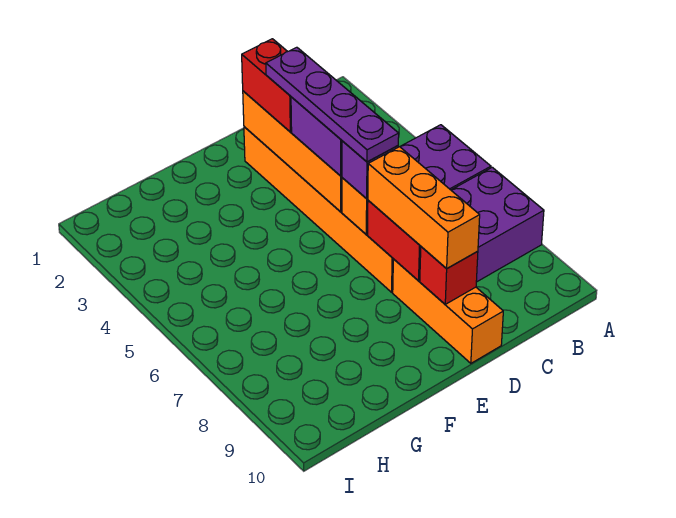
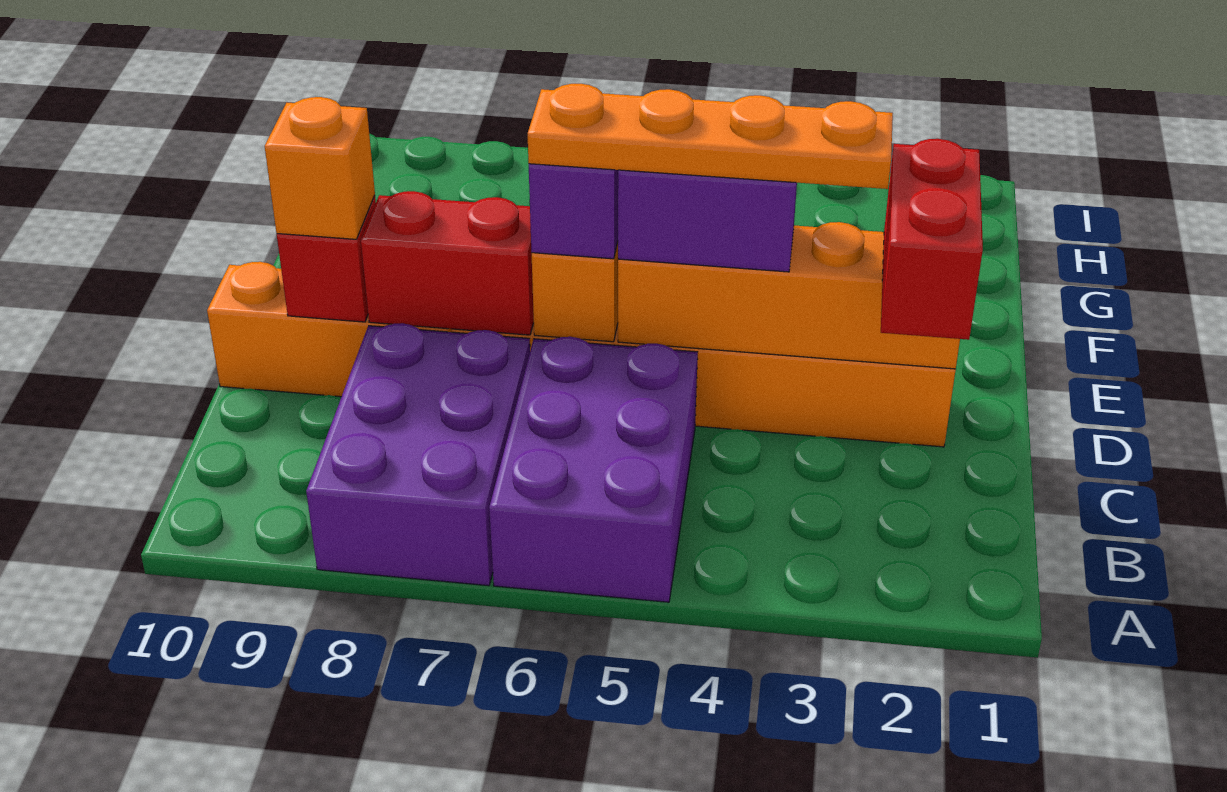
red 1x2 brick [242,39,292,132] -> red 1x2 brick turned to [881,139,983,340]
purple 1x4 plate [266,47,399,162] -> orange 1x4 plate [528,84,893,189]
orange 1x3 brick [368,147,480,269] -> orange 1x1 brick [265,97,375,239]

